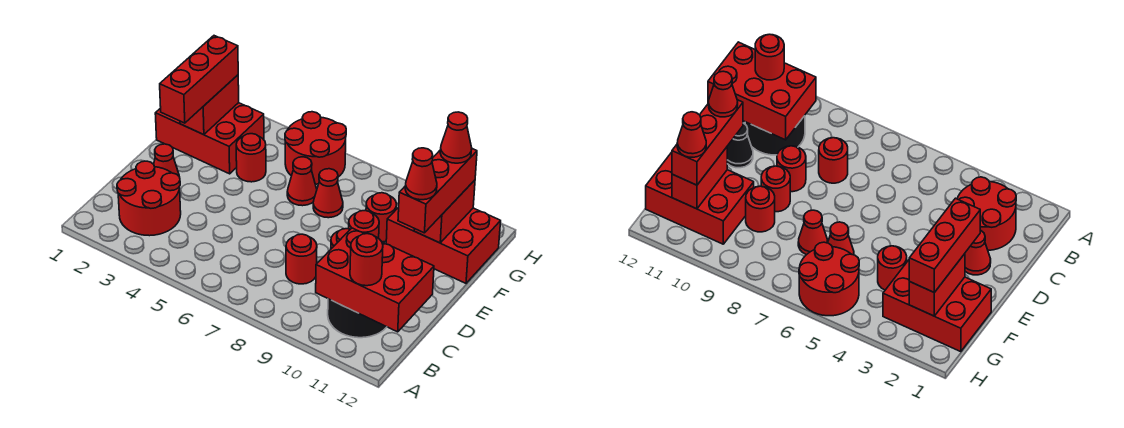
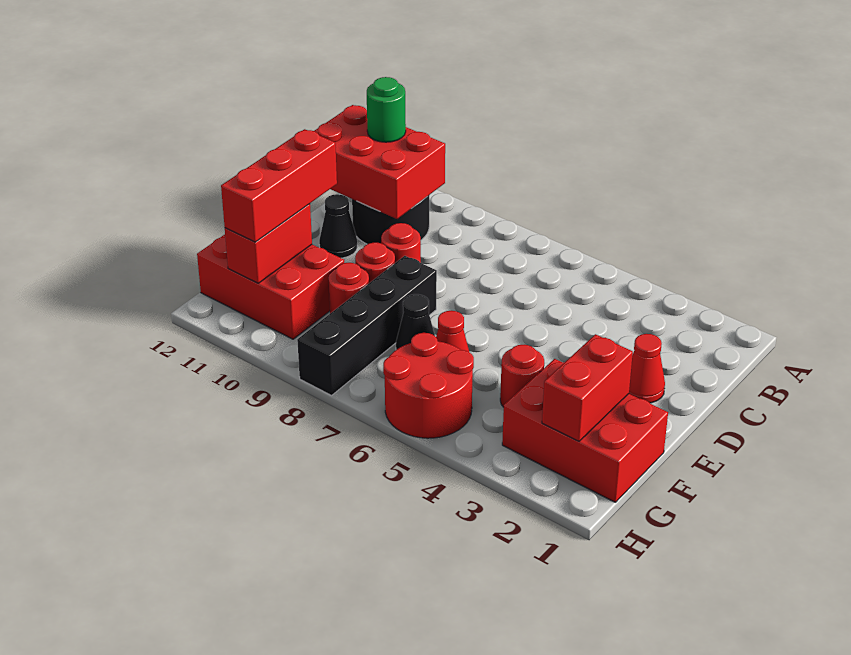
red 2x2 round brick [117,161,181,236] -> none
red 1x1 round brick [350,234,383,286] -> green 1x1 round brick [367,77,406,142]
red 1x1 round brick [286,234,317,284] -> none
red 1x3 brick [160,36,238,123] -> none
none -> black 1x4 brick [297,256,437,395]
red 1x1 cone [405,148,437,200] -> none
red 1x1 cone [313,169,343,218] -> black 1x1 cone [396,294,435,350]
red 1x1 cone [440,112,472,163] -> none

